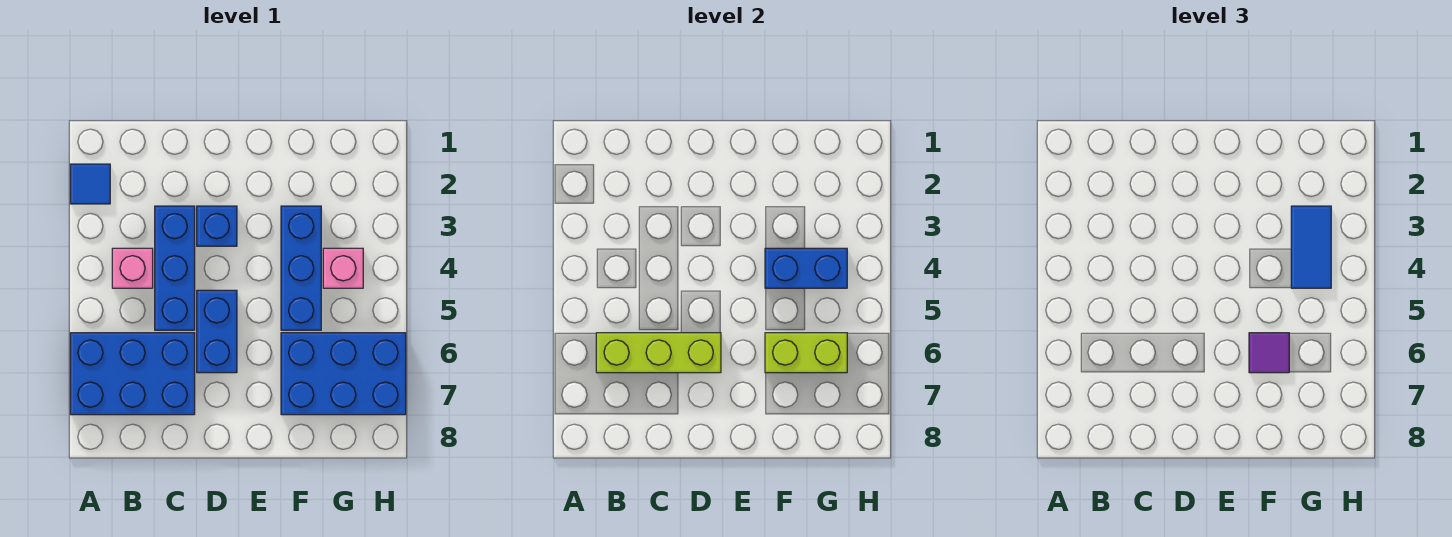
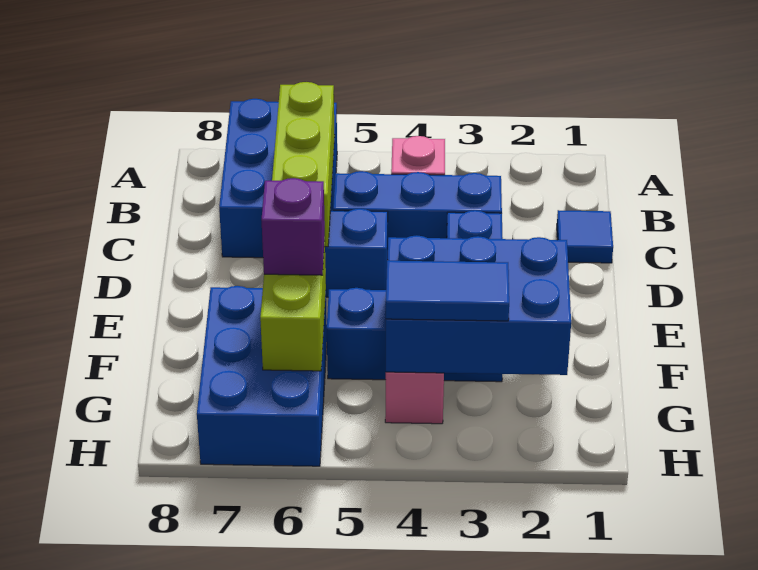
blue 1x1 tile [70,164,110,204] -> blue 1x1 tile moved to [557,210,613,263]
blue 1x2 brick [765,248,847,288] -> blue 2x3 brick [386,235,571,375]
purple 1x1 tile [1249,333,1289,373] -> purple 1x1 brick [261,178,325,275]

